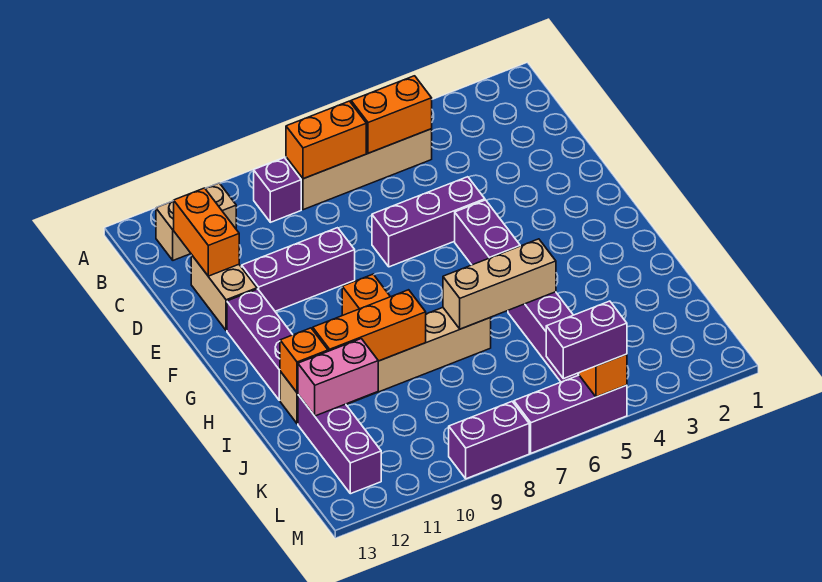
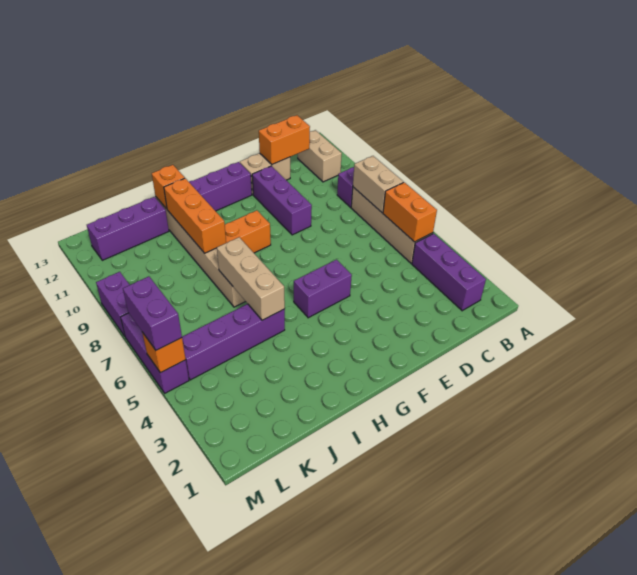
orange 1x2 brick [286,101,366,179] -> tan 1x2 brick [353,156,403,213]
purple 1x3 brick [372,177,485,267] -> purple 1x3 brick moved to [412,234,486,311]
pink 1x2 brick [298,339,378,416] -> none

